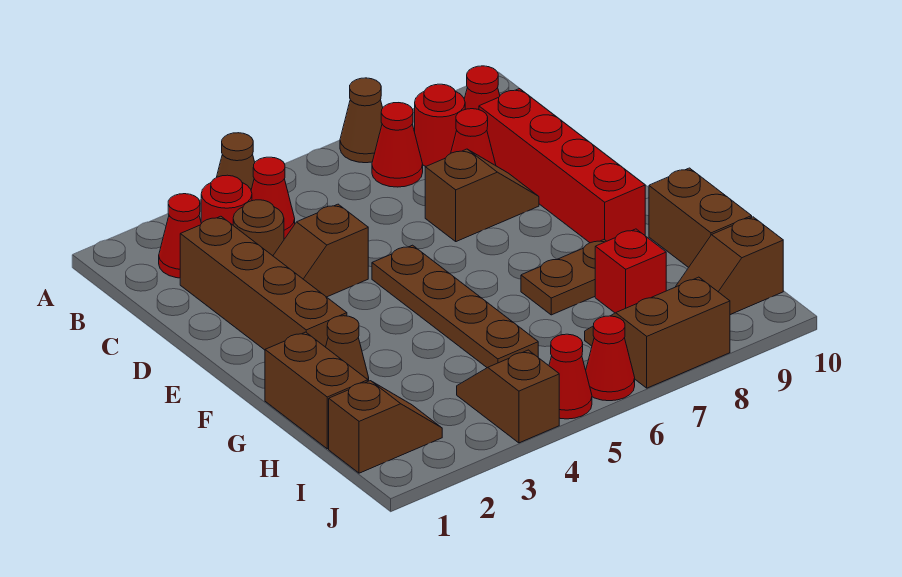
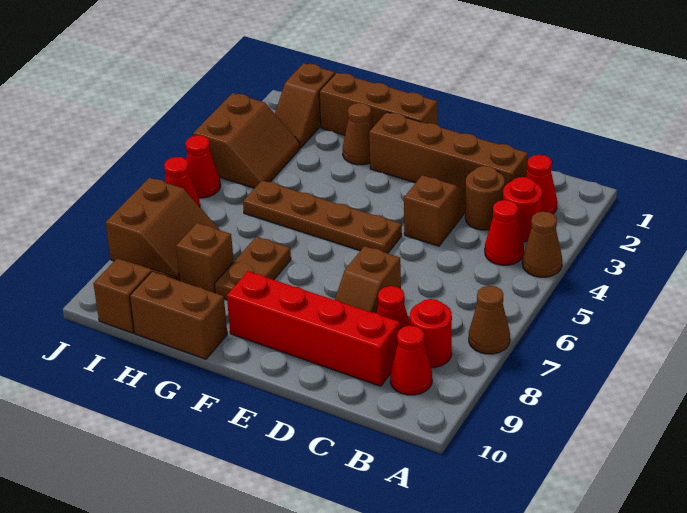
red 1x1 cone [372,103,423,187] -> none
brown 1x2 brick [265,332,368,449] -> brown 1x3 brick [319,73,437,135]
red 1x1 brick [595,229,666,313] -> brown 1x1 brick [176,223,234,293]
brown 1x2 slope [457,350,559,443] -> brown 2x2 slope [193,93,300,188]

